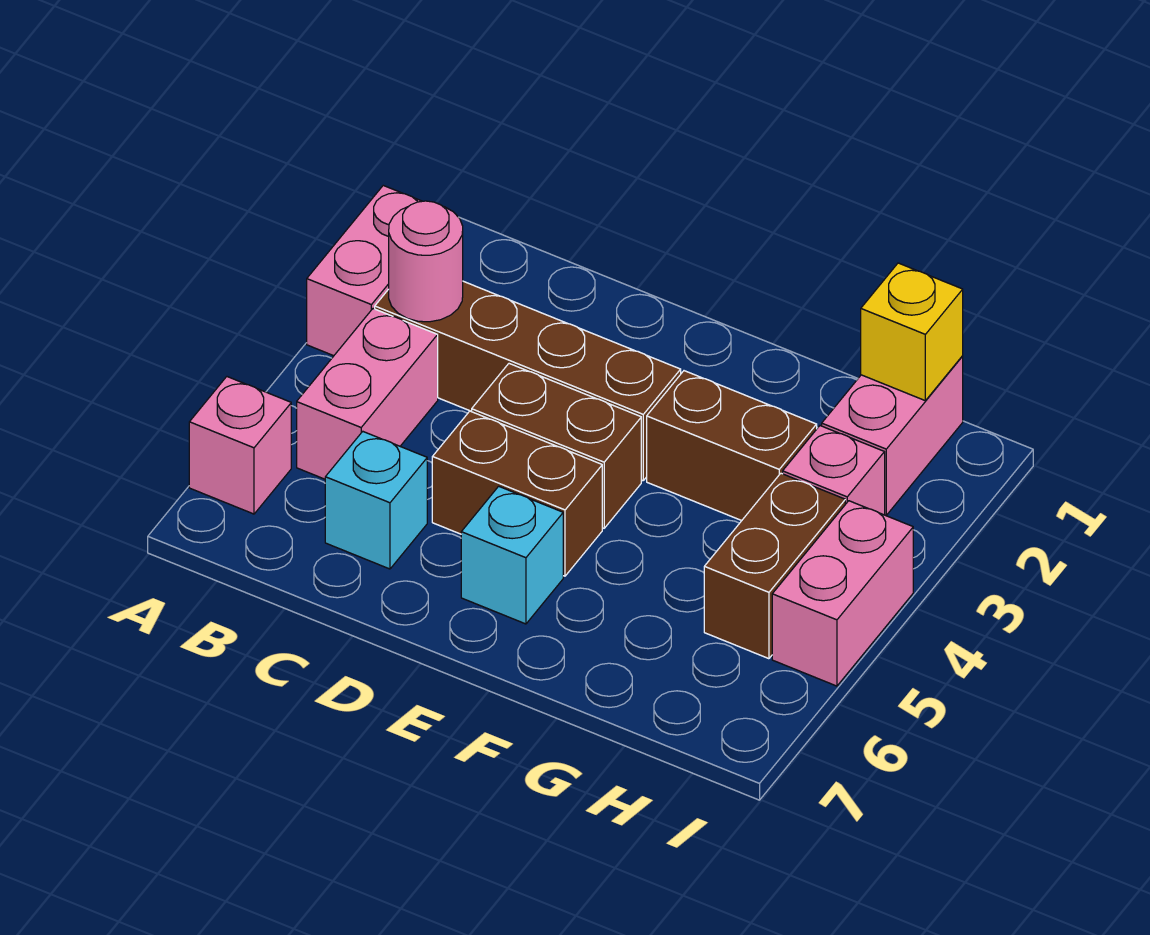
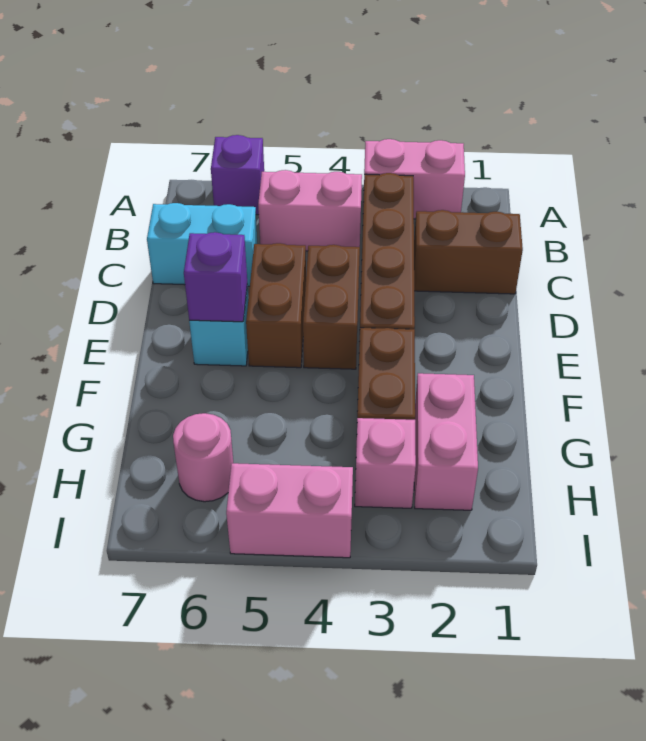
pink 1x1 brick [189,377,291,514] -> purple 1x1 brick [211,135,264,215]
pink 1x1 round brick [389,201,463,322] -> pink 1x1 round brick moved to [173,413,233,502]
cyan 1x1 brick [325,432,427,569] -> cyan 1x2 brick [147,203,257,286]
none -> purple 1x1 brick [184,232,247,322]
pink 1x2 brick [822,356,963,515] -> pink 1x2 brick turned to [414,373,478,510]
yellow 1x1 brick [861,263,963,401] -> none
brown 1x2 brick [704,473,845,659] -> brown 1x2 brick moved to [414,210,523,294]

